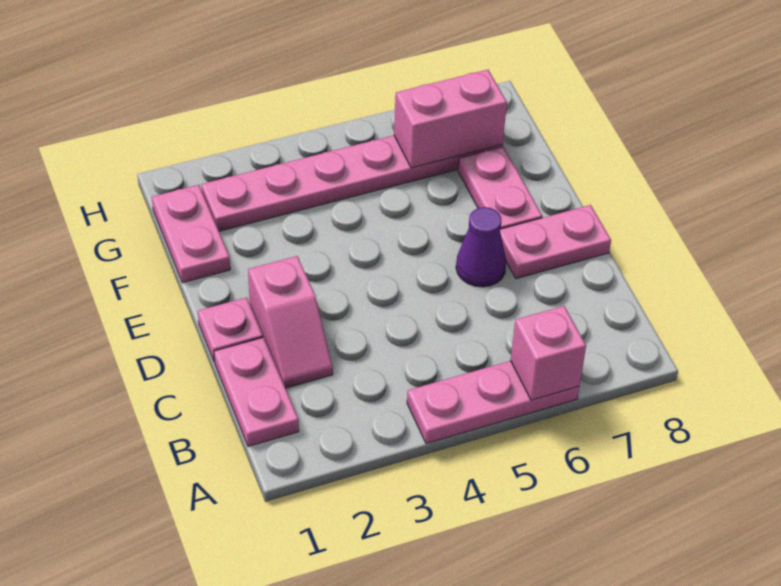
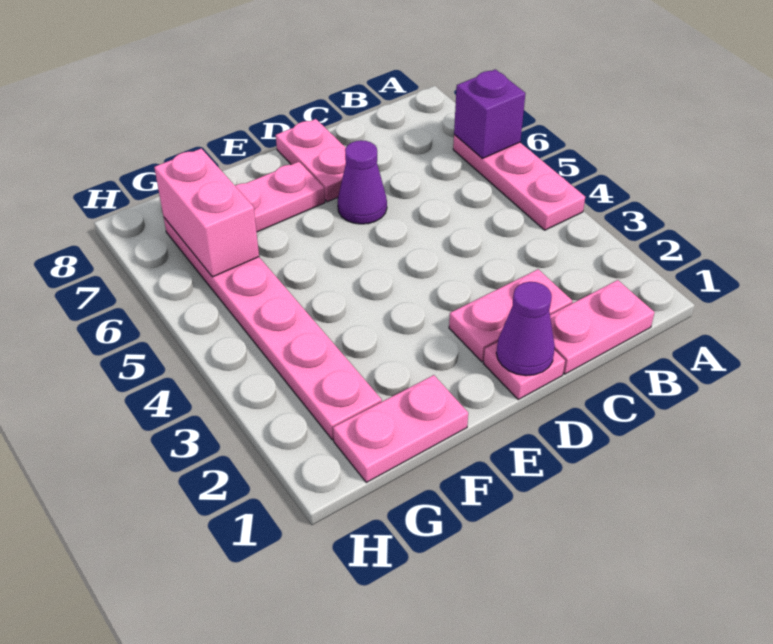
pink 1x1 brick [510,306,586,400] -> purple 1x1 brick [454,69,525,159]
pink 1x2 slope [248,256,333,388] -> pink 1x2 plate [449,269,572,362]
none -> purple 1x1 cone [496,282,555,376]

